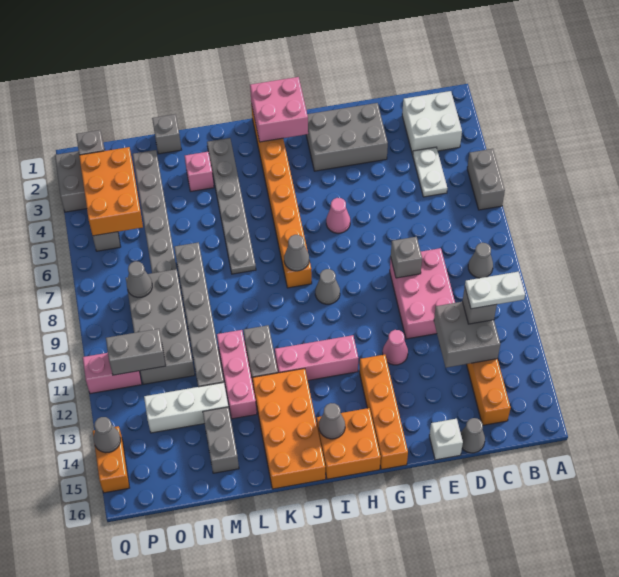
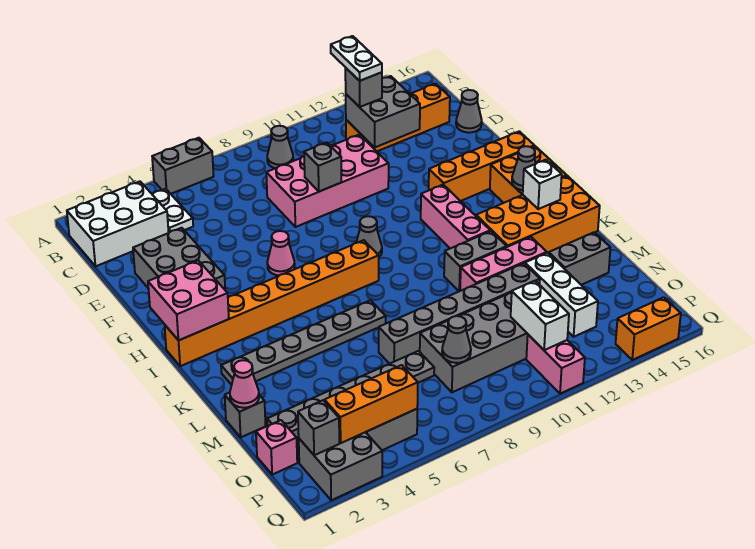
white 2x2 brick [402,91,462,155] -> white 2x3 brick [67,181,169,266]
white 1x2 plate [413,147,447,197] -> white 1x2 plate turned to [152,189,193,232]
pink 2x3 brick [390,248,455,339] -> pink 2x4 brick [266,135,389,227]
white 1x1 brick [429,419,463,460] -> white 1x1 brick moved to [523,160,562,209]
pink 1x1 cone [383,330,408,365] -> pink 1x1 cone moved to [230,360,259,408]
grey 1x1 cone [284,235,309,271] -> none
pink 1x1 brick [185,152,214,191] -> pink 1x1 brick moved to [256,420,297,475]
orange 2x3 brick [79,147,143,236] -> orange 1x3 brick [325,365,418,443]
grey 1x2 brick [106,329,166,375] -> white 1x2 brick [511,281,569,350]
grey 1x1 cone [94,417,121,453] -> none

